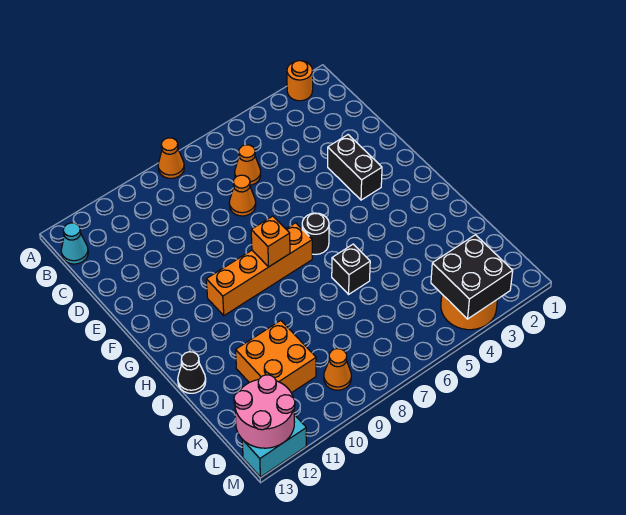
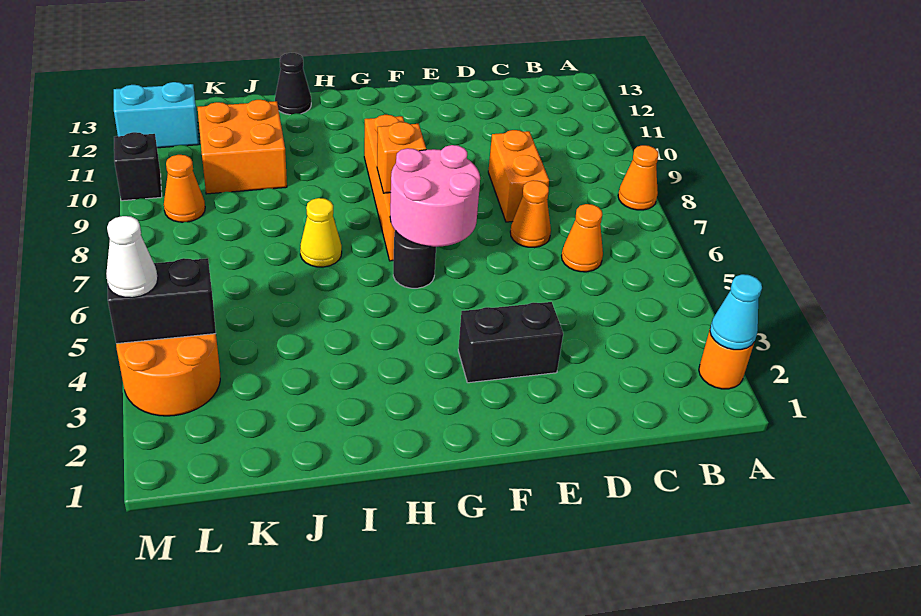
cyan 1x1 cone [61,223,88,264] -> cyan 1x1 cone moved to [710,274,762,350]
none -> orange 1x2 brick [488,130,549,222]
black 1x1 brick [332,244,370,294] -> black 1x1 brick moved to [114,132,162,201]
none -> yellow 1x1 cone [300,198,342,267]
black 2x2 brick [431,235,513,319] -> black 1x2 brick [108,258,216,344]
pink 2x2 round brick [234,375,295,448] -> pink 2x2 round brick moved to [390,145,480,247]
none -> white 1x1 cone [106,216,158,298]
cyan 1x2 brick [242,415,306,477] -> cyan 1x2 brick turned to [114,82,199,148]

